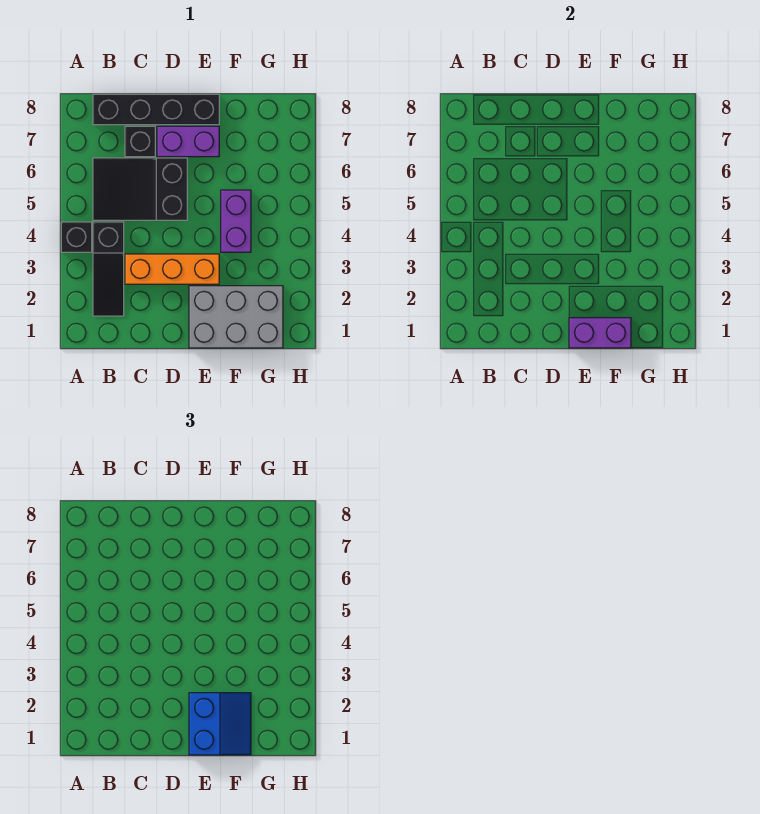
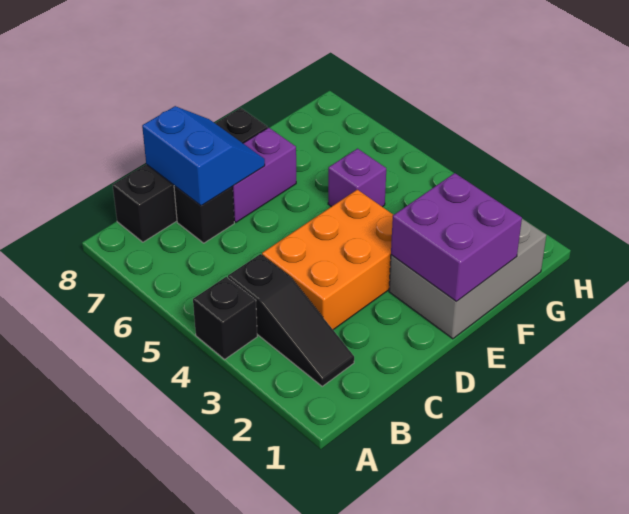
black 2x3 slope [93,158,187,220] -> none
orange 1x3 brick [125,254,219,284] -> orange 2x3 brick [262,190,393,330]
purple 1x2 brick [569,318,631,348] -> purple 2x2 brick [391,173,522,301]
blue 2x2 slope [189,693,251,755] -> blue 2x2 slope moved to [142,106,265,206]
purple 1x2 brick [221,190,251,252] -> purple 1x1 brick [328,149,386,207]

